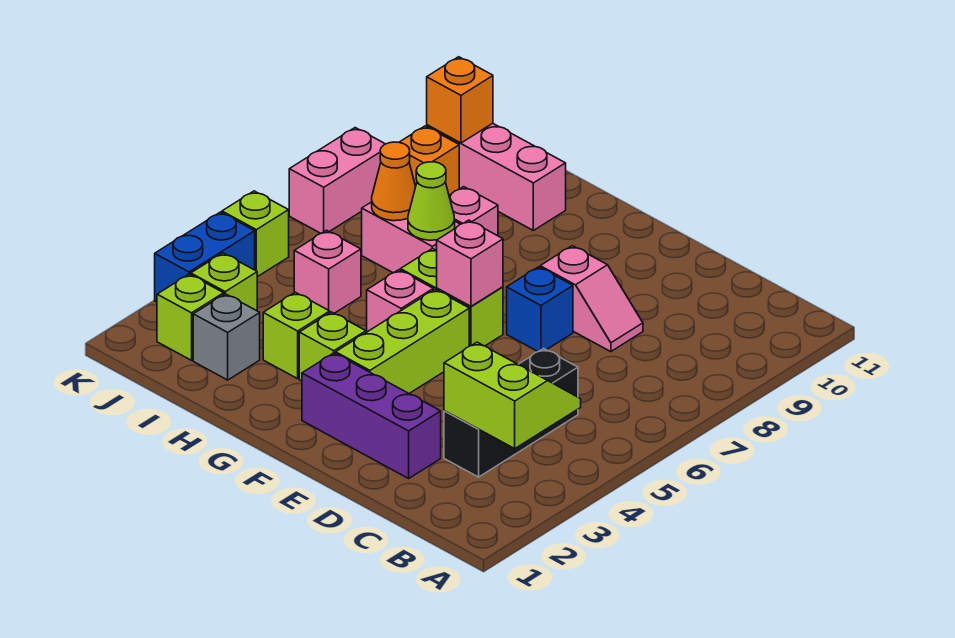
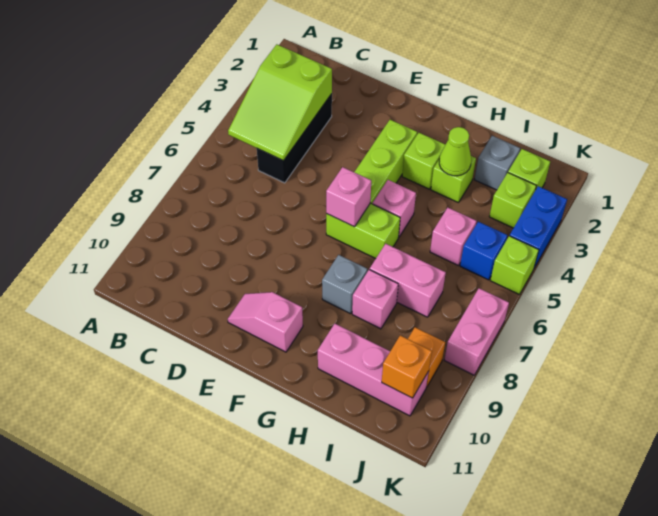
lime 2x2 slope [444,342,581,449] -> lime 2x3 slope [228,44,332,161]
purple 1x3 brick [302,353,441,478] -> none
pink 1x2 slope [540,246,643,352] -> pink 1x2 slope moved to [228,292,303,352]
blue 1x1 brick [507,267,573,352] -> blue 1x1 brick moved to [460,222,507,280]
none -> grey 1x1 brick [322,255,367,314]
lime 1x1 cone [408,162,455,240] -> lime 1x1 cone moved to [439,127,471,176]
orange 1x1 cone [372,142,416,221] -> none

